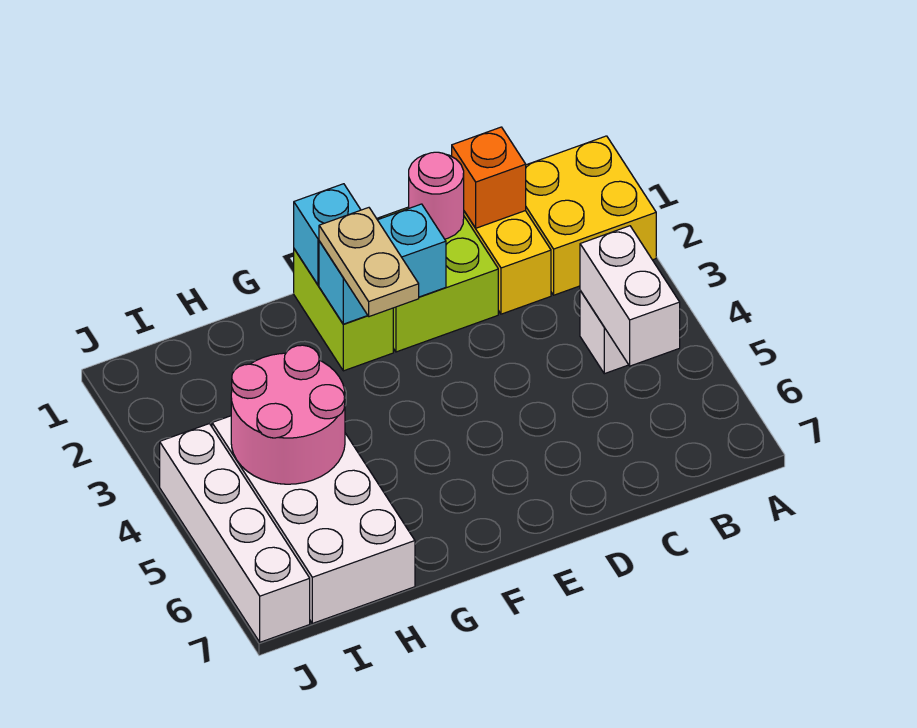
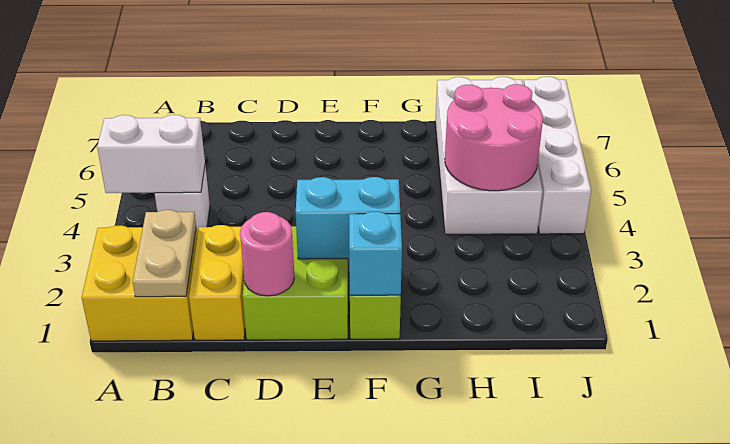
white 1x2 brick [580,226,680,366] -> white 1x2 brick turned to [97,115,205,193]
orange 1x1 brick [452,127,526,228] -> none
tan 1x2 plate [319,208,419,317] -> tan 1x2 plate moved to [133,210,196,297]

